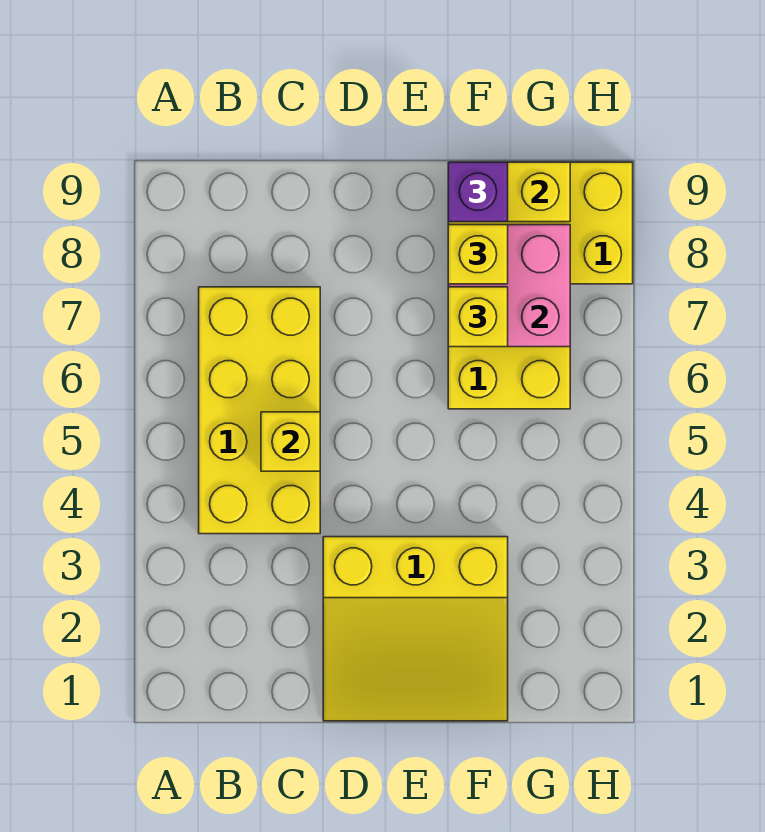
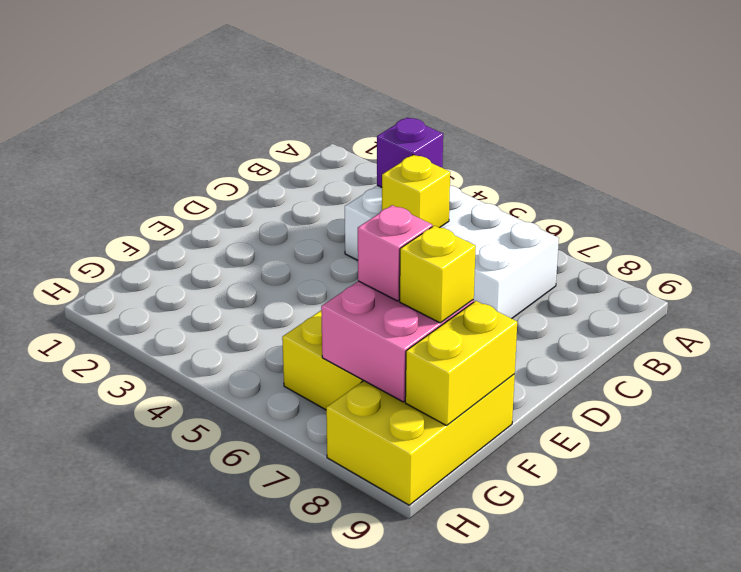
yellow 2x4 brick [199,287,320,534] -> white 2x4 brick [345,185,559,319]
yellow 3x3 slope [323,537,508,721] -> none
yellow 1x1 brick [448,287,508,347] -> pink 1x1 brick [358,205,432,301]
purple 1x1 brick [448,162,508,222] -> purple 1x1 brick moved to [377,117,443,187]

